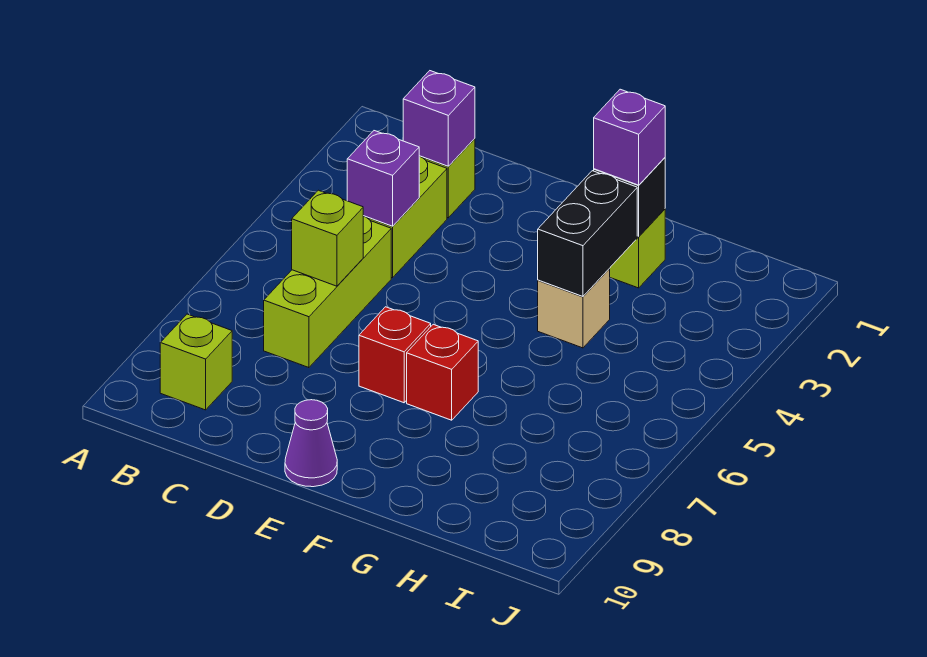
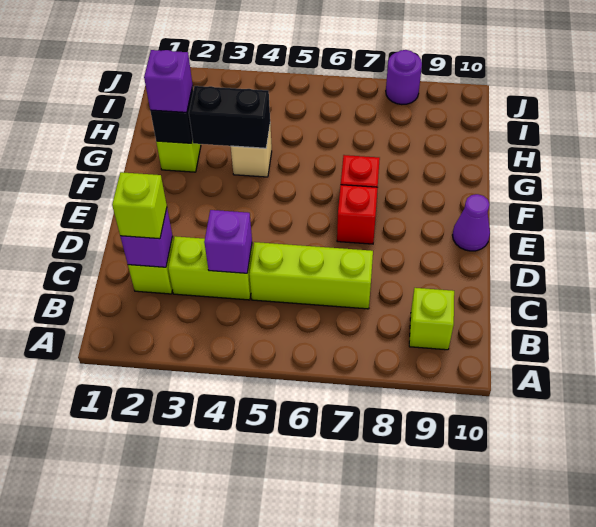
lime 1x1 brick [292,190,363,286] -> lime 1x1 brick moved to [112,172,167,239]
none -> purple 1x1 round brick [386,50,422,105]

